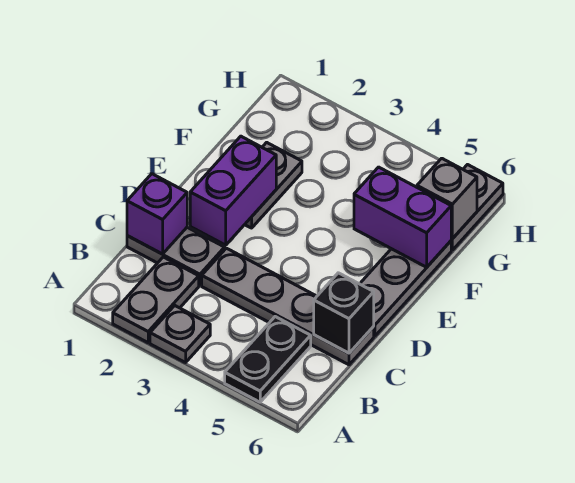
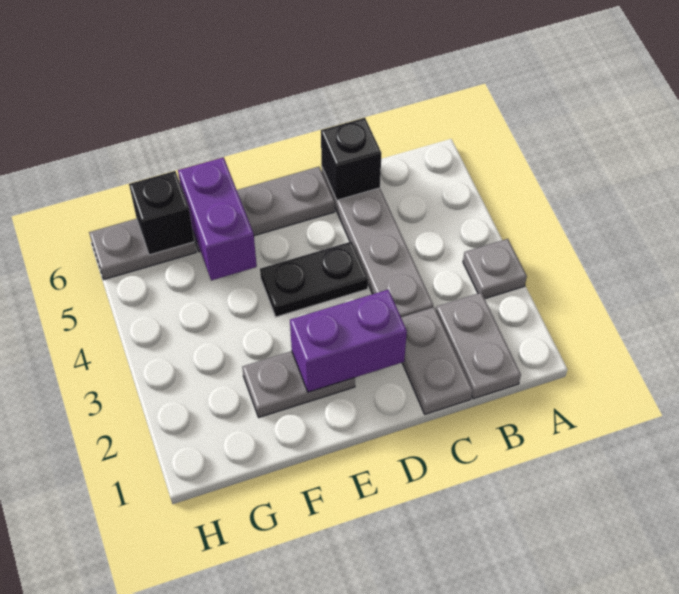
grey 1x2 plate [113,257,199,343] -> grey 1x2 plate turned to [436,293,521,399]
black 1x2 plate [225,317,311,402] -> black 1x2 plate moved to [260,241,368,317]
purple 1x1 brick [127,174,187,254] -> none
grey 1x1 brick [417,158,477,239] -> black 1x1 brick [129,171,194,255]

